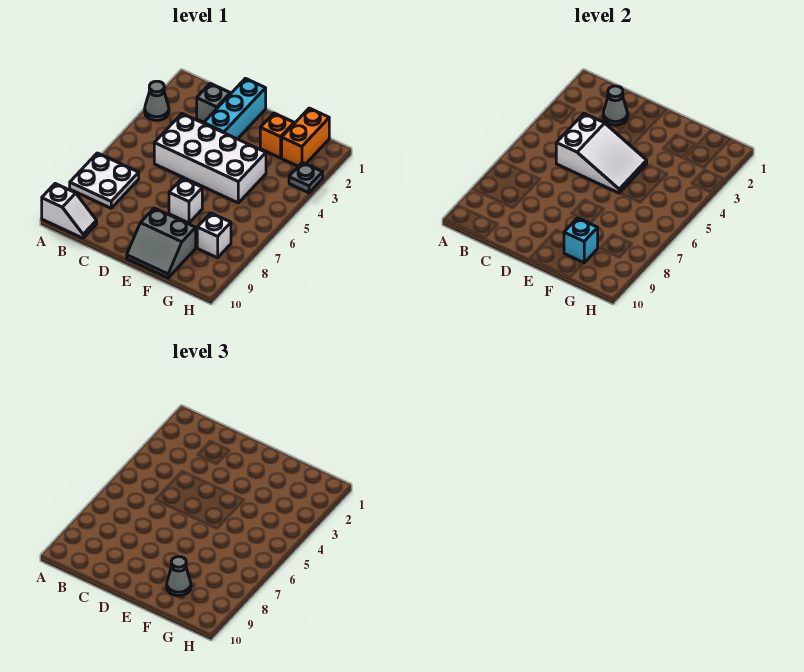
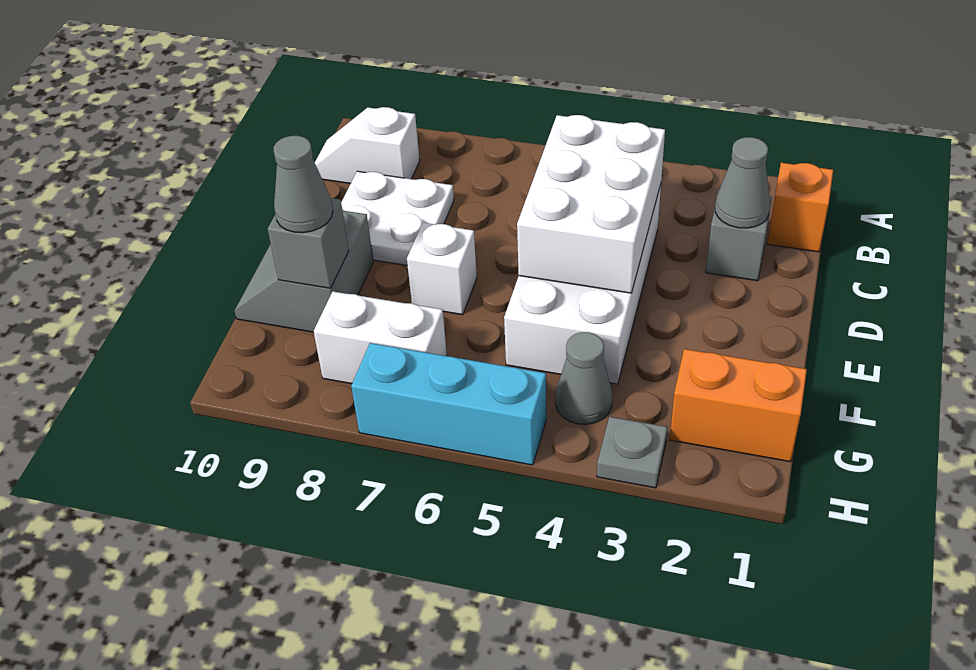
grey 1x1 cone [145,81,169,120] -> grey 1x1 cone moved to [555,332,612,424]
white 2x2 plate [70,153,139,208] -> white 2x2 plate moved to [341,171,454,265]
white 1x2 slope [42,184,97,238] -> white 1x2 slope turned to [315,107,420,183]
white 2x3 slope [556,114,647,193] -> white 2x3 brick [517,115,665,293]
cyan 1x3 brick [204,78,266,139] -> cyan 1x3 brick moved to [351,343,546,465]
orange 1x1 brick [260,113,294,158] -> orange 1x1 brick moved to [767,163,833,252]
cyan 1x1 brick [564,218,598,263] -> grey 1x1 brick [268,198,349,288]
white 1x1 brick [197,213,231,258] -> white 1x2 brick [314,291,447,384]

